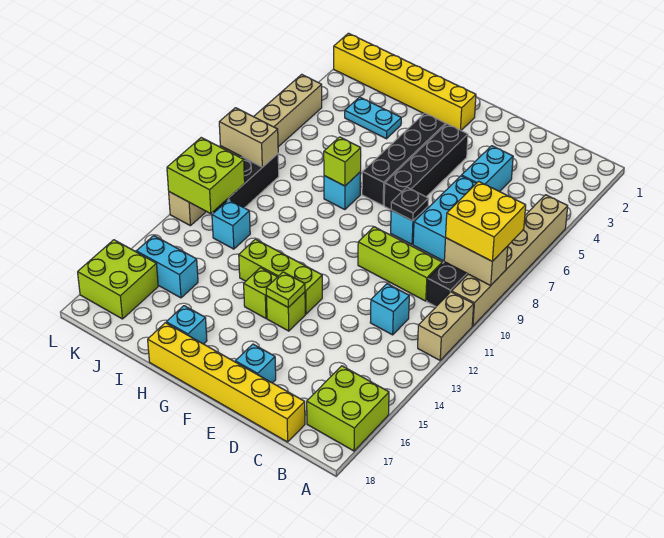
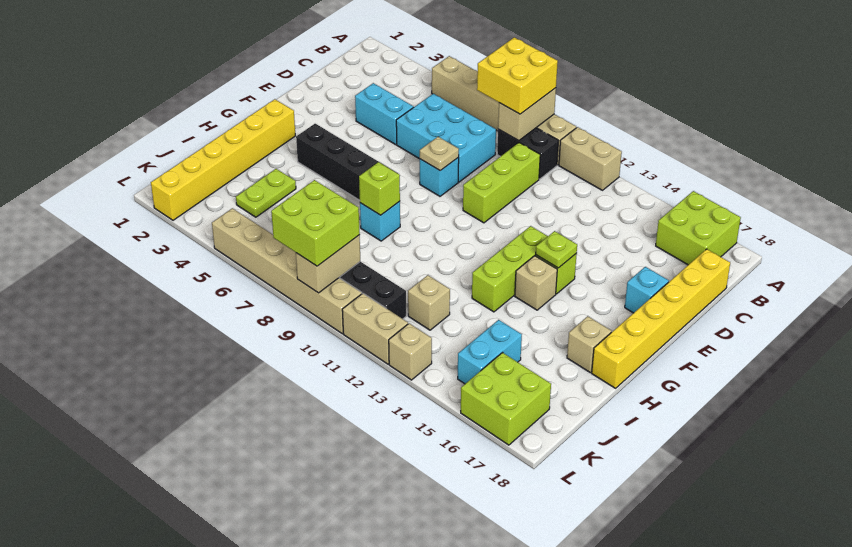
cyan 1x1 brick [370,284,409,335] -> none
black 1x1 plate [391,187,429,221] -> tan 1x1 plate [420,137,459,171]
black 1x4 brick [384,124,468,210] -> none
lime 1x1 brick [244,268,277,318] -> tan 1x1 brick [515,256,557,310]
cyan 1x1 brick [166,306,207,344] -> tan 1x1 brick [567,316,612,373]
cyan 1x2 plate [345,97,401,139] -> lime 1x2 plate [236,169,296,217]
cyan 1x1 brick [212,200,250,249] -> tan 1x1 brick [408,275,450,330]
lime 2x2 brick [167,138,245,214] -> lime 2x2 brick moved to [271,180,360,266]
none -> tan 1x1 brick [389,323,432,380]

